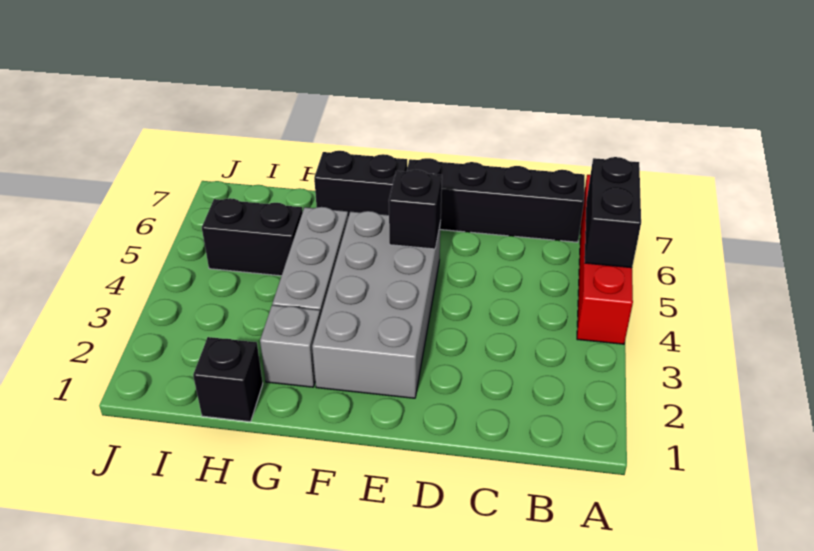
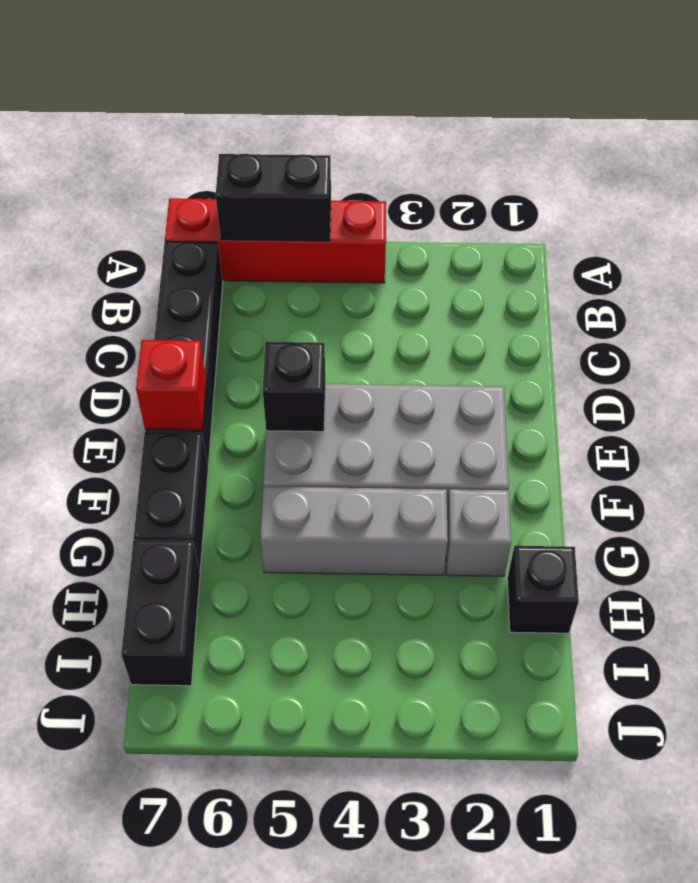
none -> red 1x1 brick [136,340,206,430]
black 1x2 brick [202,198,303,276] -> black 1x2 brick moved to [121,540,200,686]

